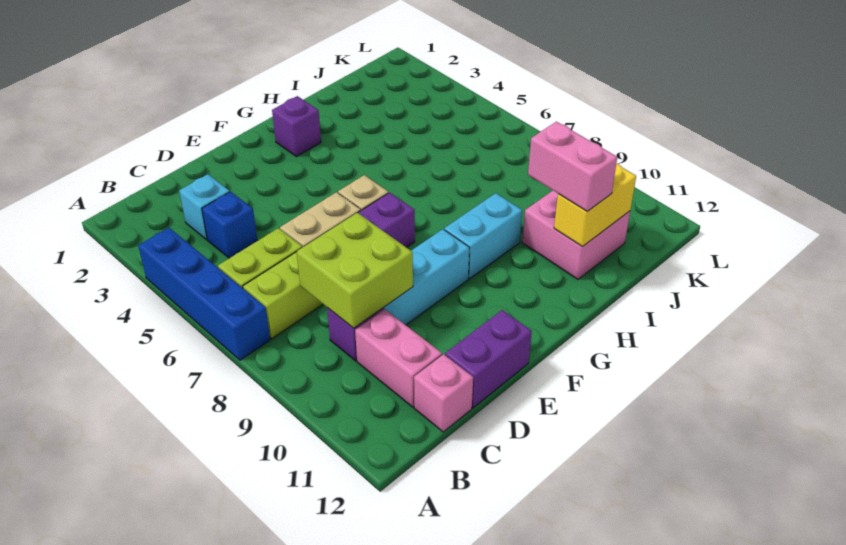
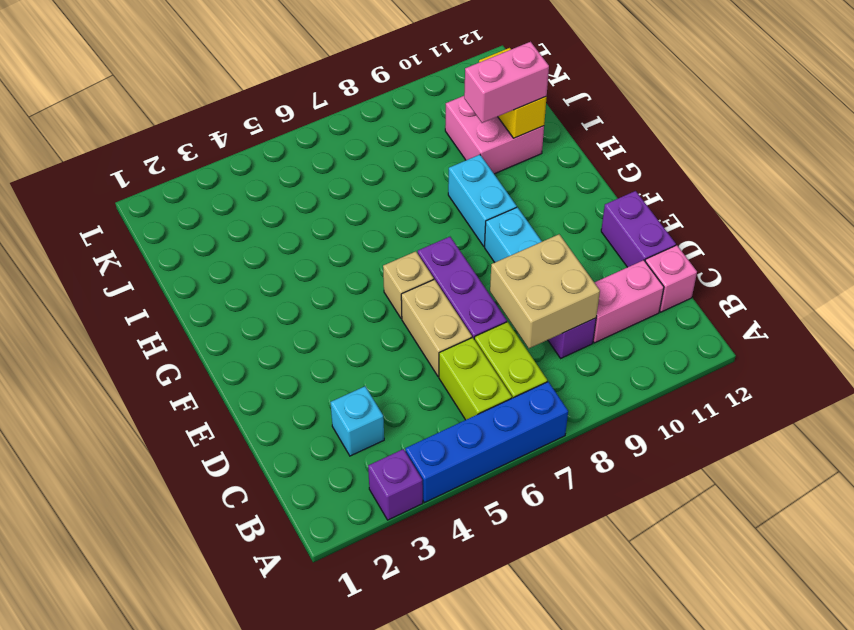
blue 1x1 brick [202,192,258,258] -> none
lime 2x2 brick [297,213,413,328] -> tan 2x2 brick [490,234,600,348]
purple 1x1 brick [272,96,321,157] -> purple 1x1 brick moved to [368,449,423,520]

